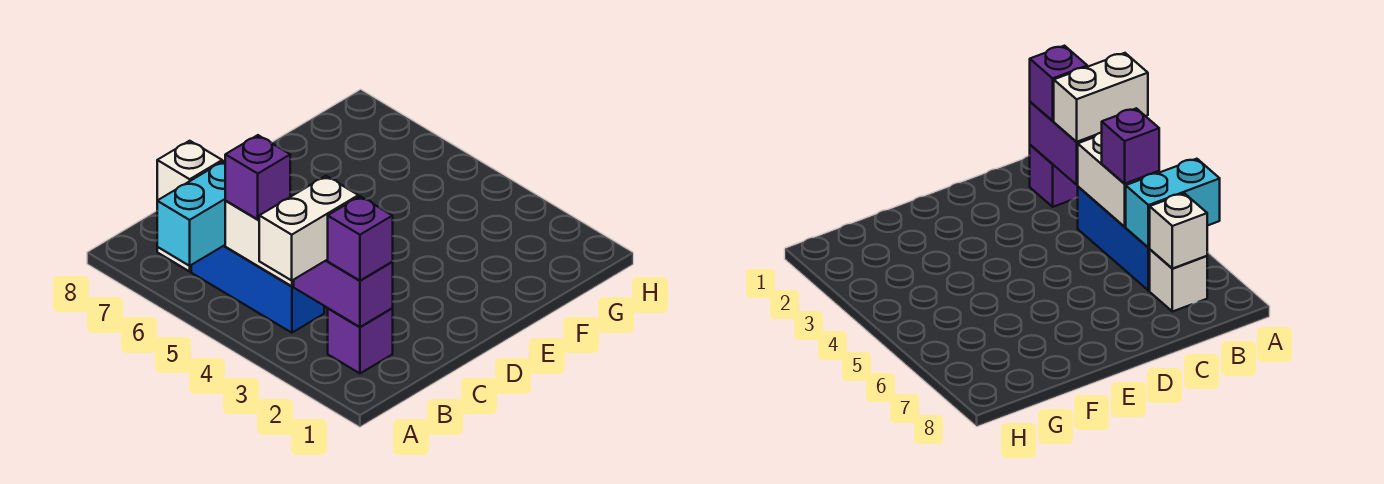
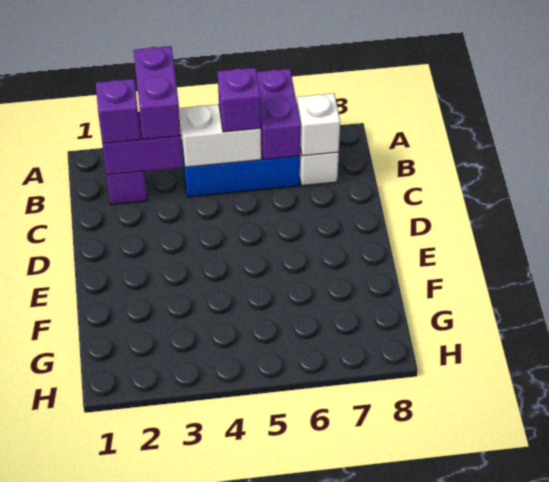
white 1x2 brick [259,176,358,280] -> purple 1x2 brick [134,46,181,140]
cyan 1x2 brick [157,161,226,266] -> purple 1x2 brick [257,69,301,160]

